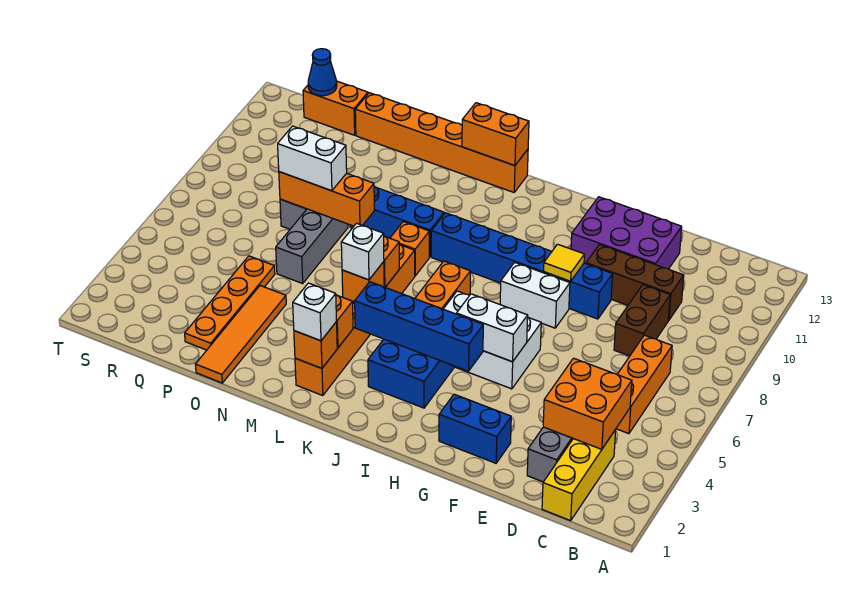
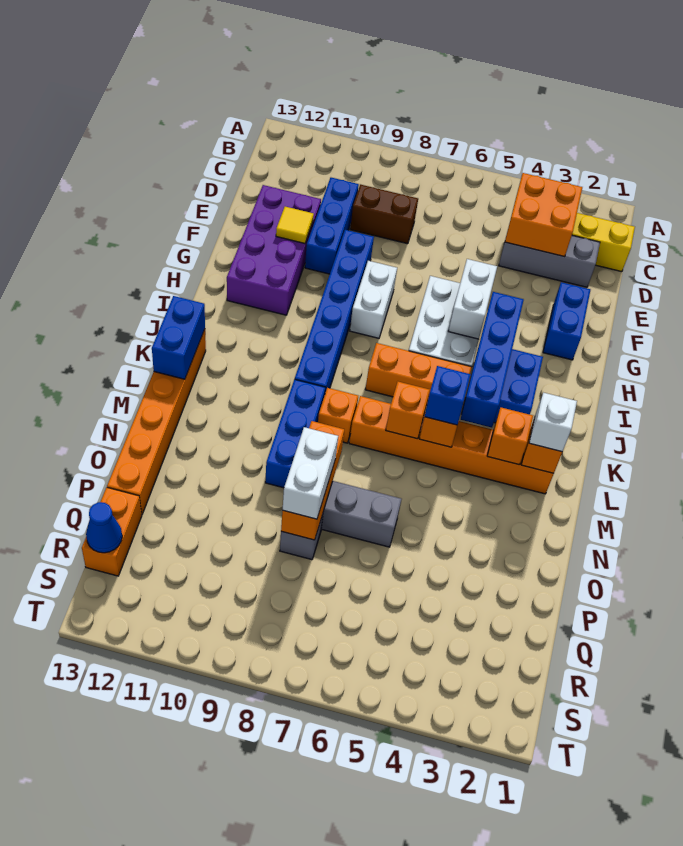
orange 1x3 brick [616,335,672,434] -> none
brown 1x3 brick [586,245,684,320] -> blue 1x3 brick [305,178,359,274]
purple 2x3 brick [571,197,682,269] -> purple 2x4 brick [227,185,321,315]
yellow 1x1 tile [544,244,584,281] -> yellow 1x1 tile moved to [276,207,314,243]
orange 1x2 brick [462,103,529,166] -> blue 1x2 brick [152,296,205,379]
white 1x1 brick [341,223,384,280] -> blue 1x1 brick [425,366,470,425]
orange 1x4 tile [195,286,286,383] -> none
orange 1x4 plate [185,256,275,350] -> none

